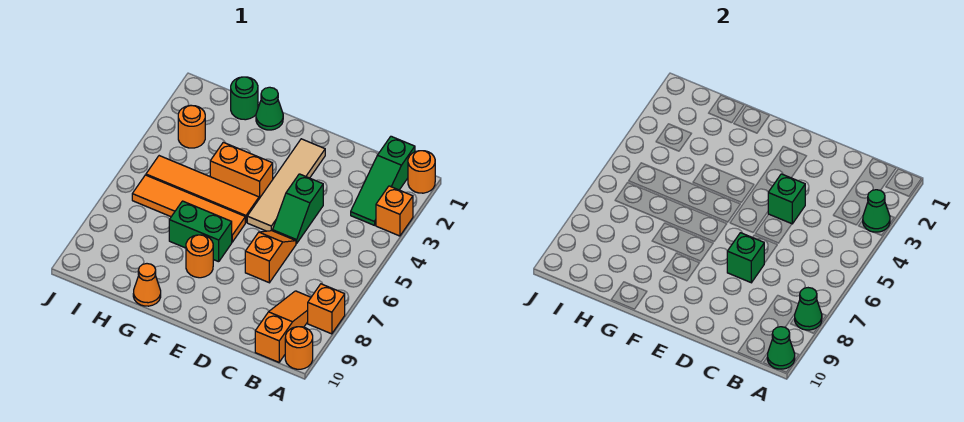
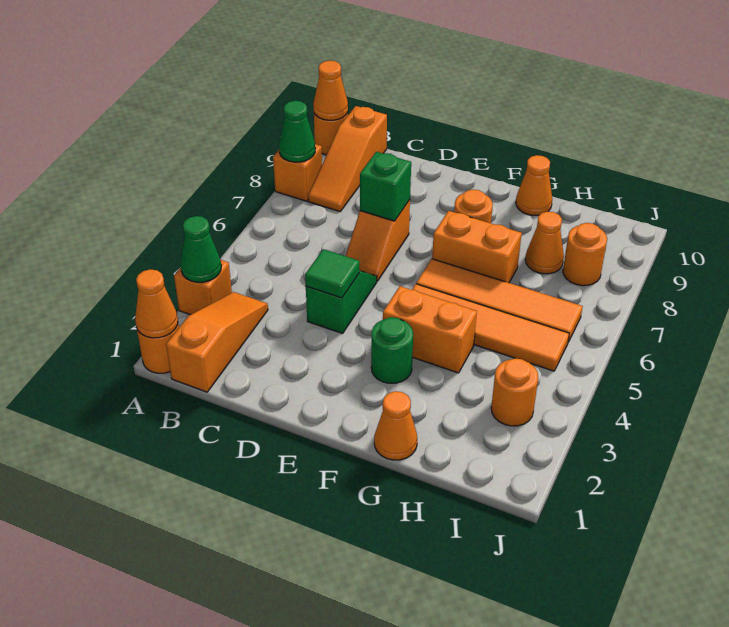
none -> orange 1x1 cone [135,269,178,338]
green 1x1 cone [767,327,795,369] -> orange 1x1 cone [313,61,348,120]
green 1x3 slope [351,136,415,225] -> orange 1x3 slope [166,292,268,392]
green 1x1 brick [768,174,805,224] -> green 1x1 tile [305,249,360,298]
tan 1x4 tile [247,139,325,231] -> none
green 1x2 brick [169,201,232,262] -> orange 1x2 brick [432,211,522,283]
green 1x1 cone [256,87,283,130] -> orange 1x1 cone [374,391,417,460]
green 1x1 round brick [231,77,258,120] -> green 1x1 round brick moved to [371,317,413,383]
none -> orange 1x1 cone [525,211,564,274]
none -> orange 1x1 round brick [563,223,607,286]

